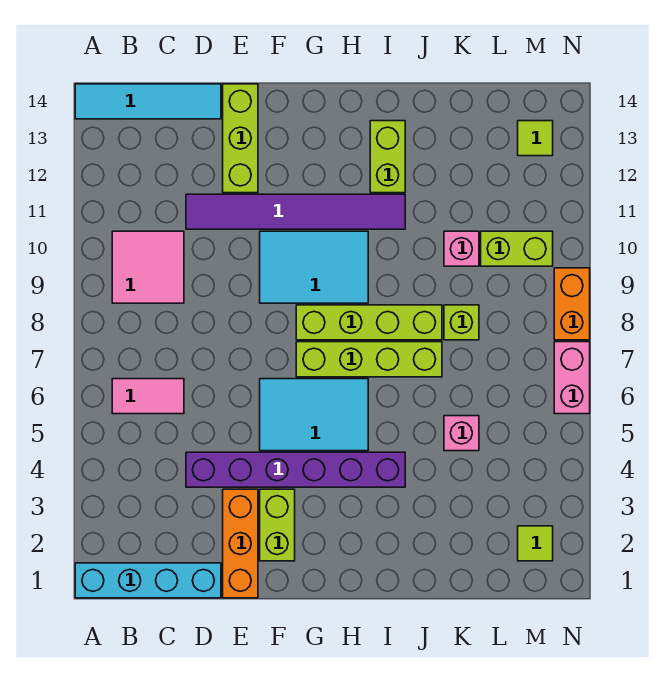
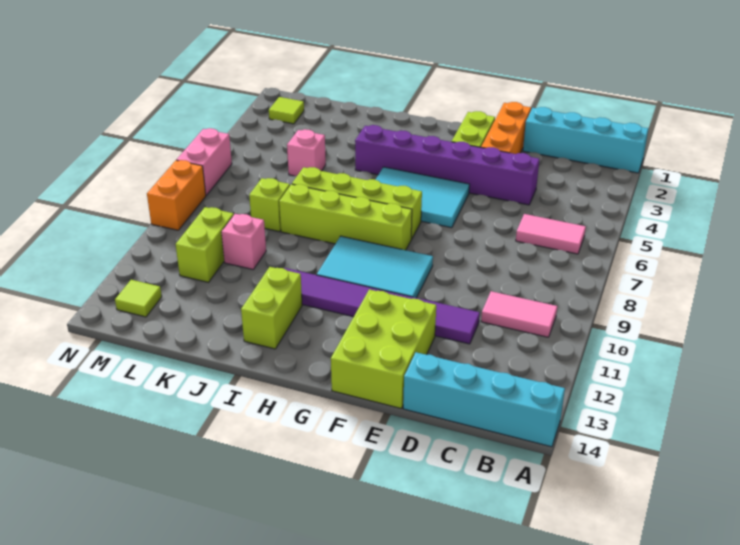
cyan 1x4 tile [75,84,221,119] -> cyan 1x4 brick [403,352,565,447]
pink 2x2 tile [112,231,184,303] -> pink 1x2 tile [481,291,557,337]
lime 1x3 brick [223,84,258,193] -> lime 2x3 brick [331,289,436,408]
lime 1x2 brick [481,231,553,266] -> lime 1x2 brick turned to [176,207,234,282]

